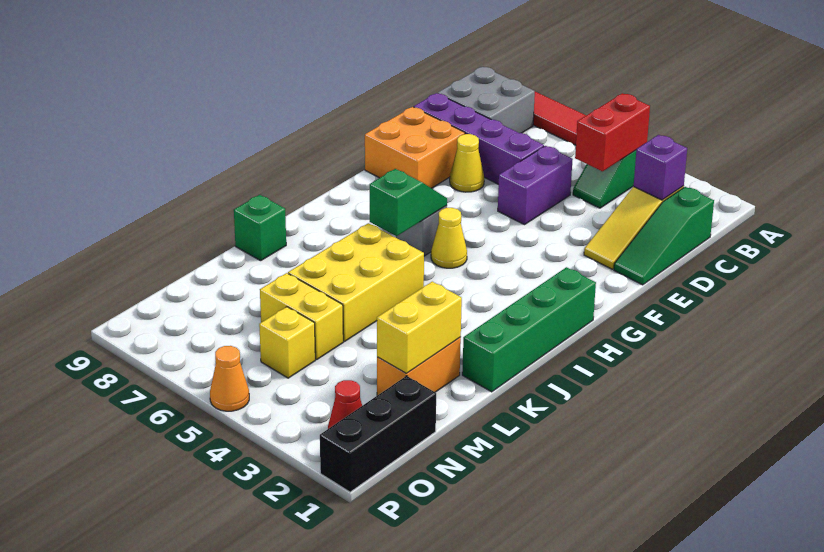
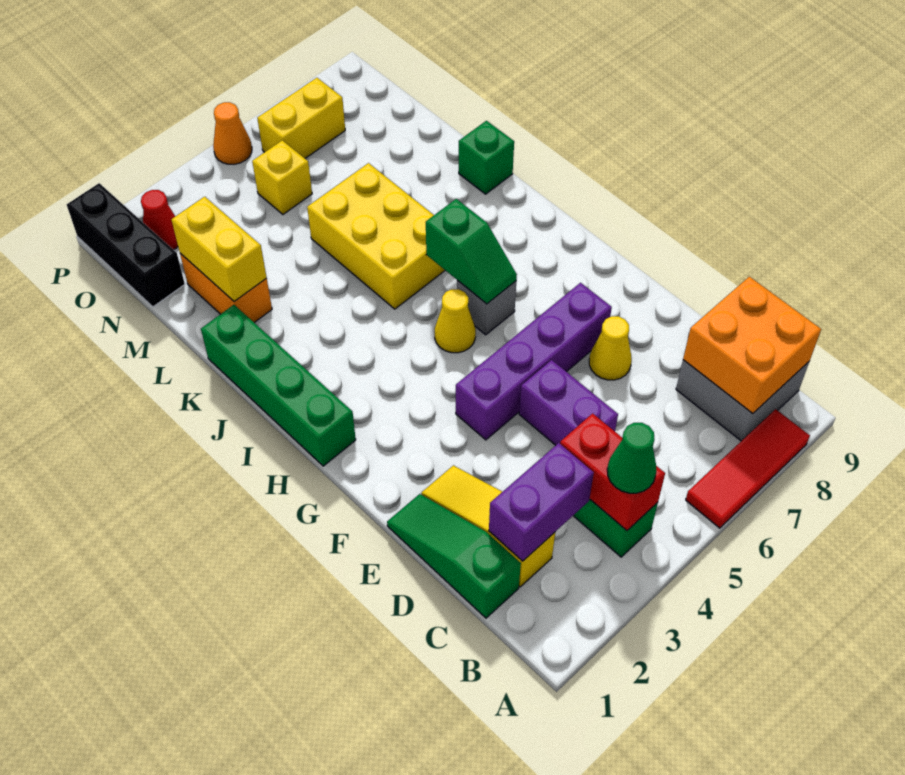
none -> green 1x1 cone [607,423,657,493]
purple 1x1 brick [634,135,687,200] -> purple 1x2 brick [489,443,594,561]
purple 1x4 brick [414,93,544,184] -> purple 1x4 brick moved to [456,283,612,440]
orange 2x2 brick [365,107,465,188] -> orange 2x2 brick moved to [683,277,821,413]
yellow 1x2 brick [260,273,343,360] -> yellow 1x2 brick moved to [257,78,345,158]

